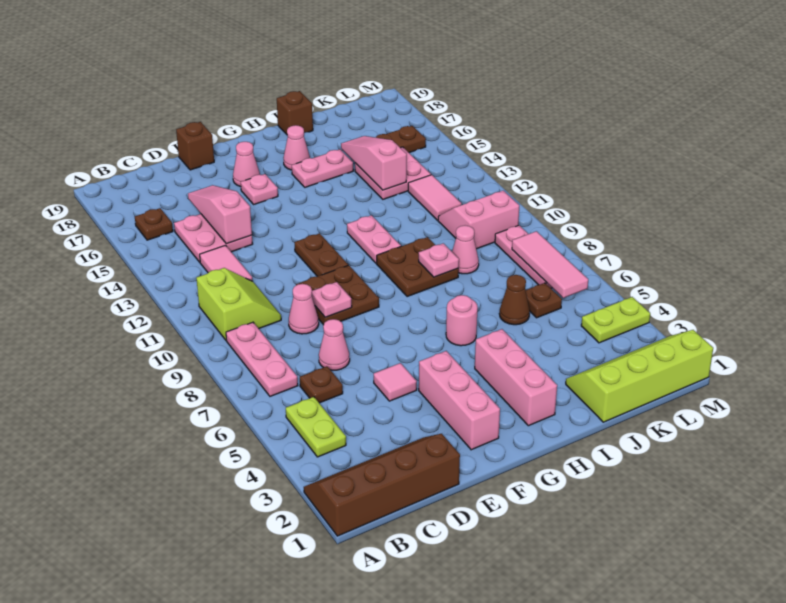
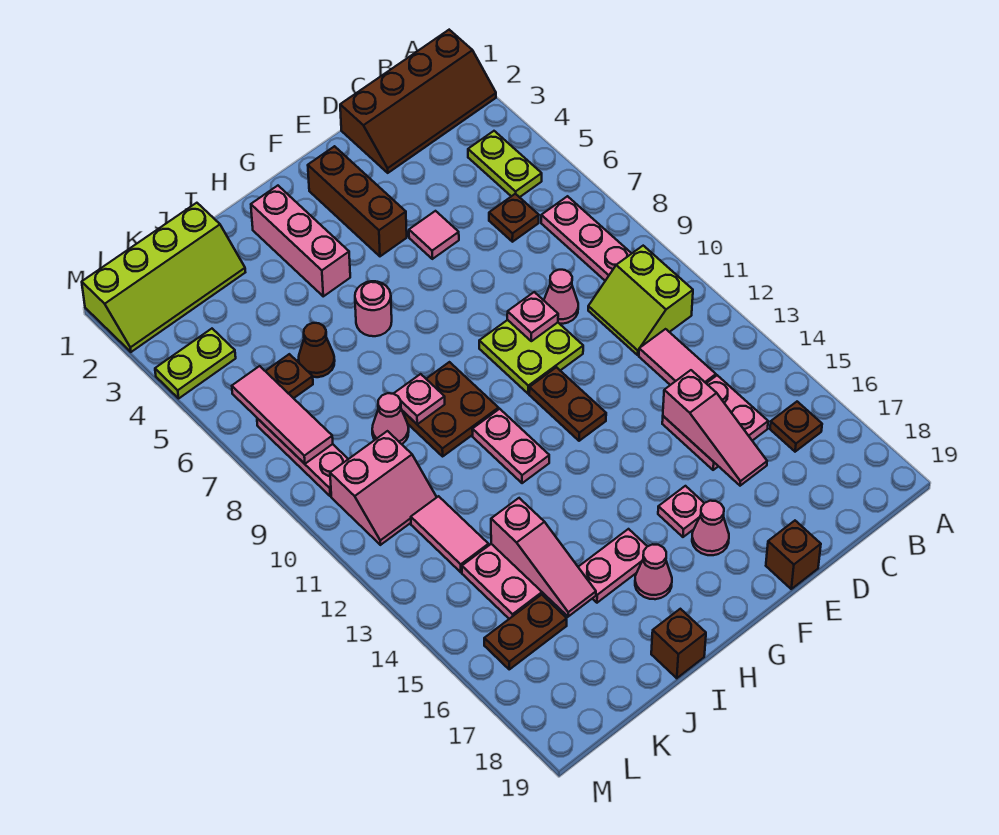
pink 1x1 cone [319,319,350,370] -> none
brown 2x2 plate [296,265,379,325] -> lime 2x2 plate [479,320,583,394]
pink 1x3 brick [419,351,500,450] -> brown 1x3 brick [308,146,407,256]

